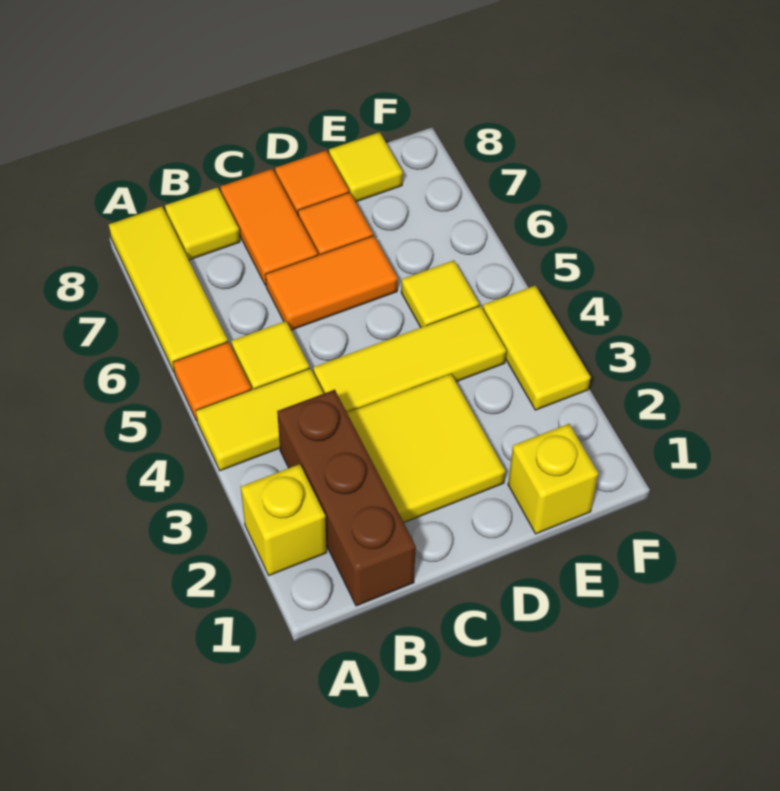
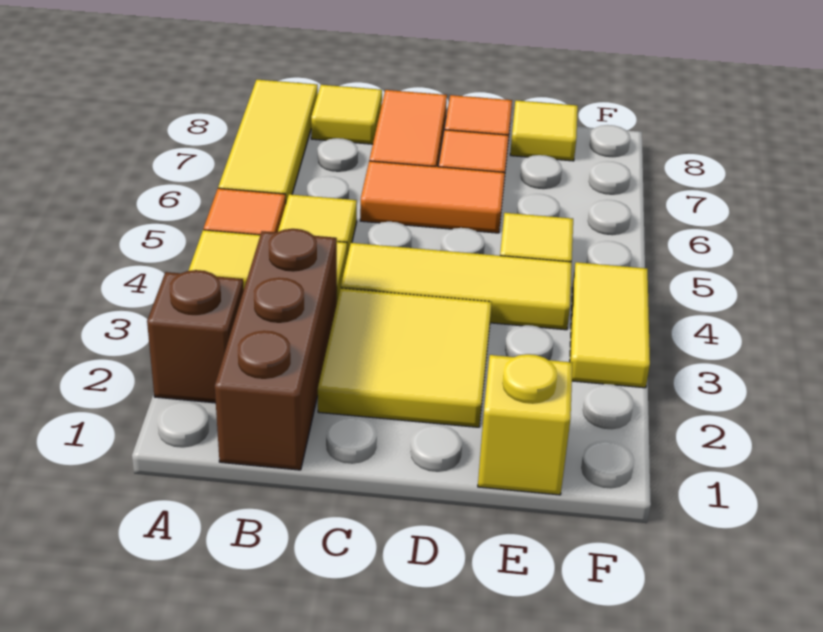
yellow 1x1 brick [241,464,327,575] -> brown 1x1 brick [147,270,244,403]

